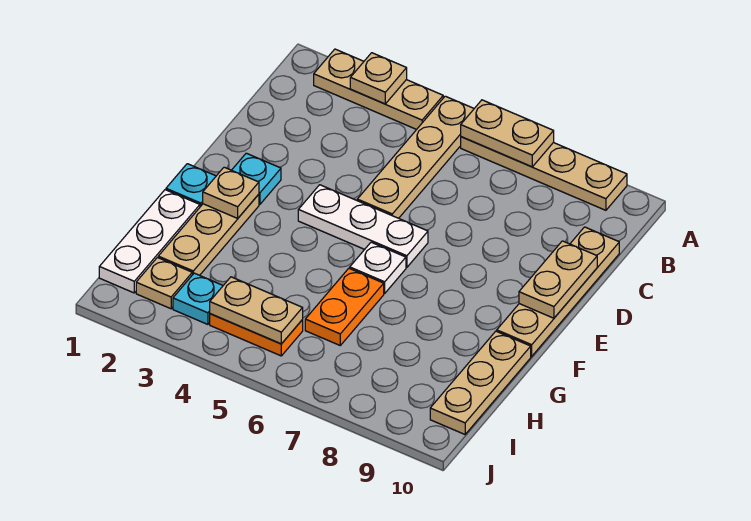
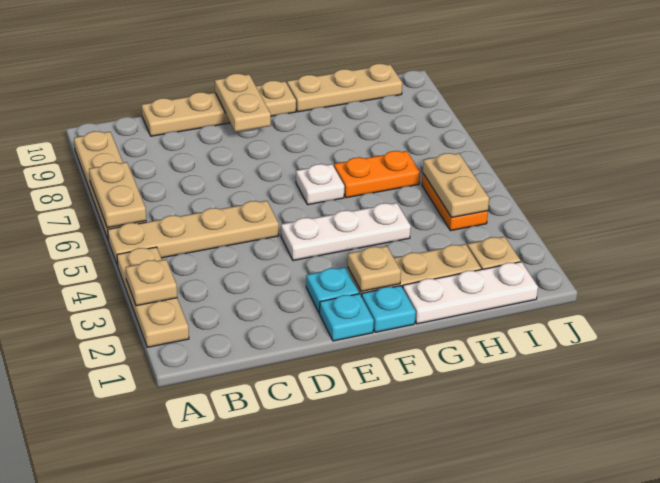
tan 1x2 plate [519,241,597,318] -> tan 1x2 plate turned to [215,74,271,132]
white 1x3 plate [298,185,428,267] -> white 1x3 plate turned to [281,203,411,261]
cyan 1x1 plate [173,273,223,324] -> cyan 1x1 plate moved to [320,294,374,341]

